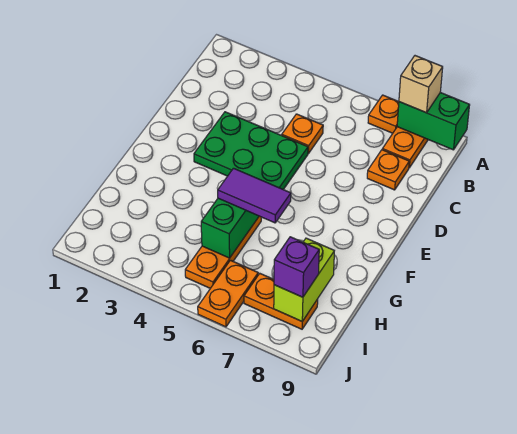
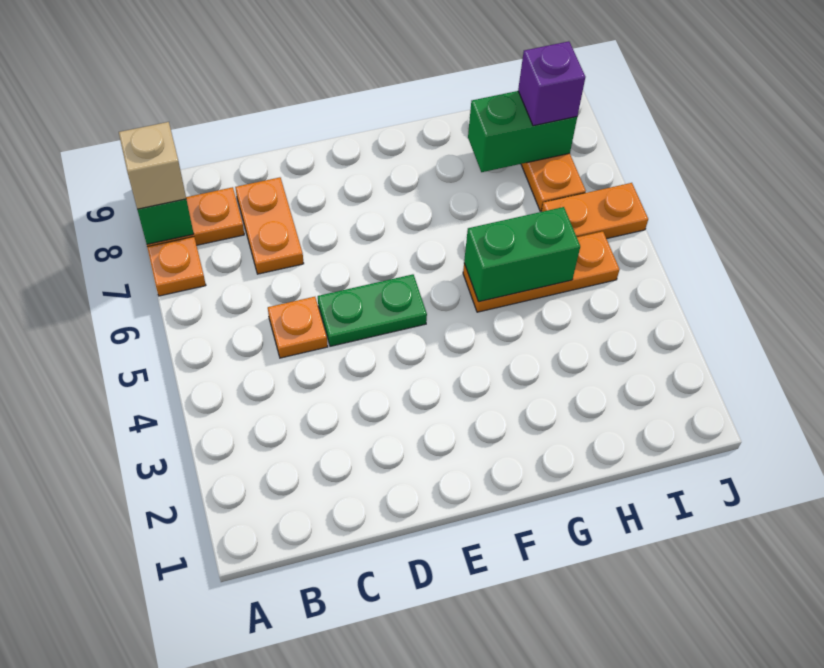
orange 1x1 plate [367,150,409,190] -> orange 1x2 plate [235,177,304,274]
green 2x3 plate [194,112,308,190] -> green 1x2 plate [318,274,427,346]
purple 1x2 tile [218,168,291,223] -> none
lime 1x2 brick [274,238,334,321] -> green 1x2 brick [468,91,577,172]

